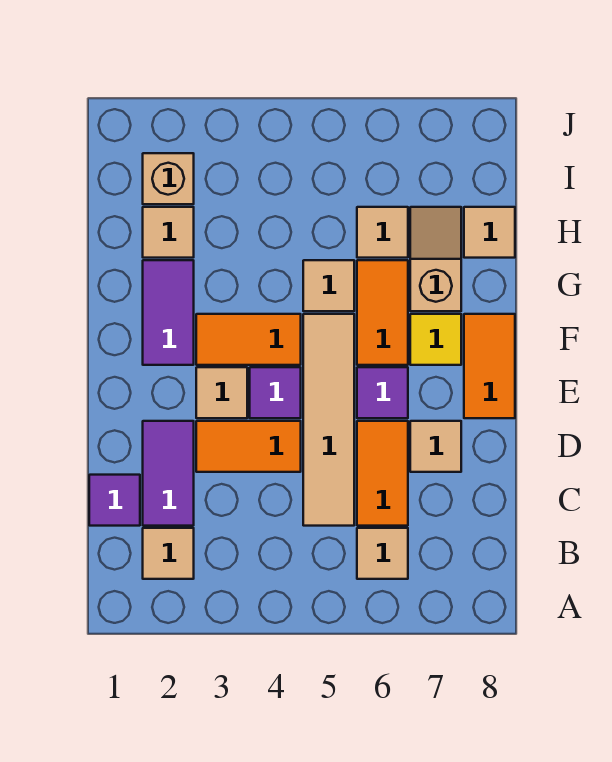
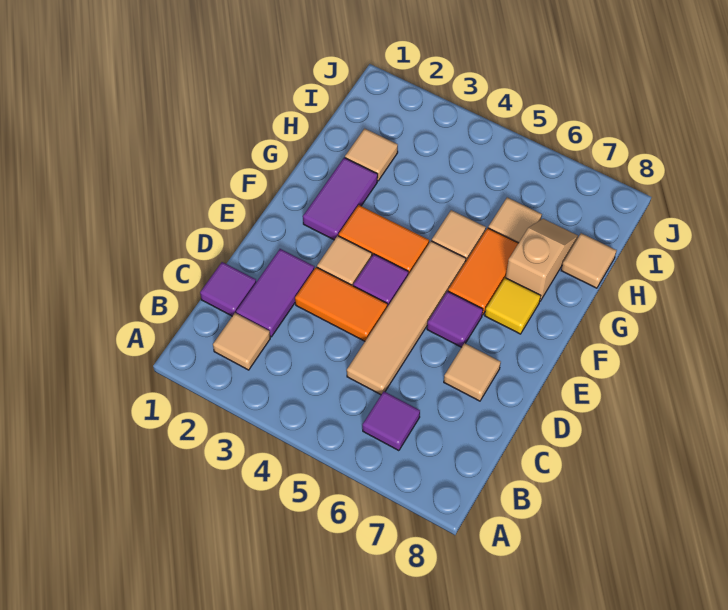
tan 1x1 tile [357,528,408,579] -> purple 1x1 tile [362,391,420,451]
orange 1x2 tile [357,421,408,526] -> none
orange 1x2 tile [464,314,515,418] -> none
tan 1x1 brick [143,153,194,204] -> none

